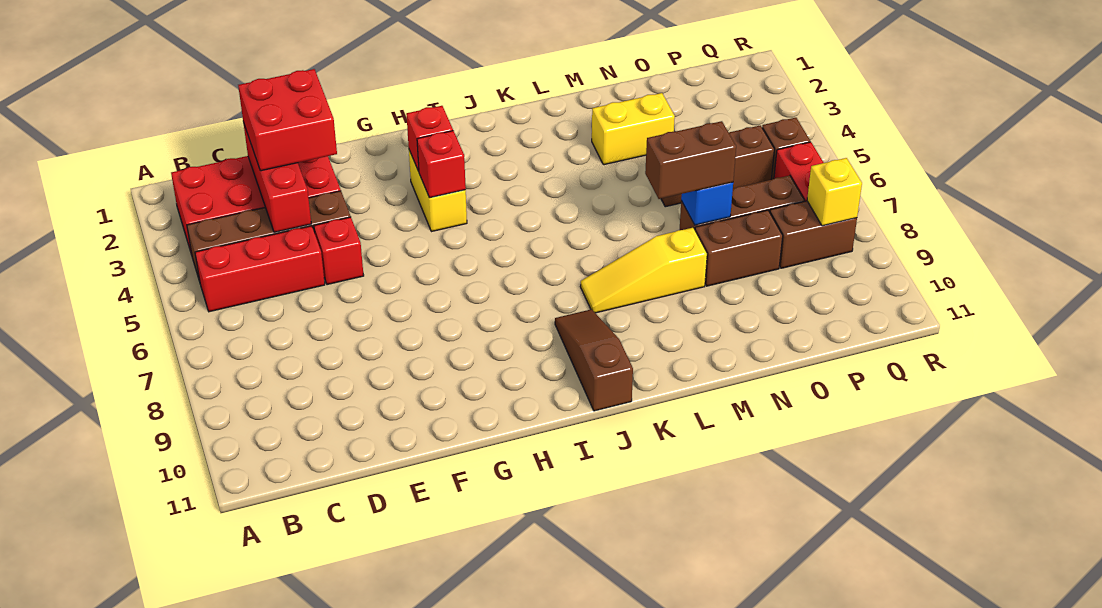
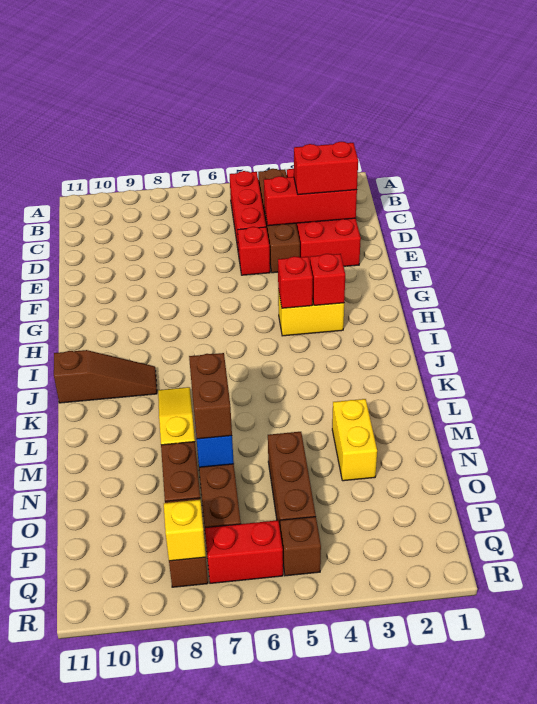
red 2x2 brick [238,69,337,171] -> red 1x2 brick [294,142,358,195]

